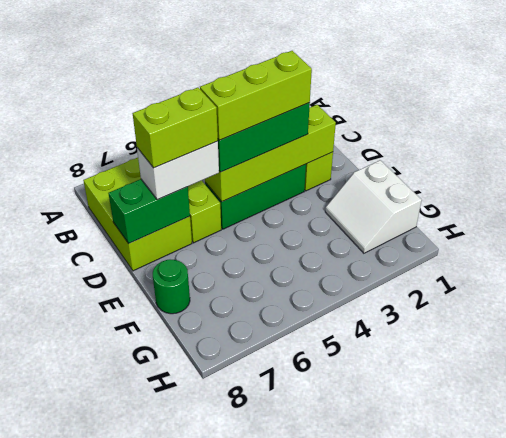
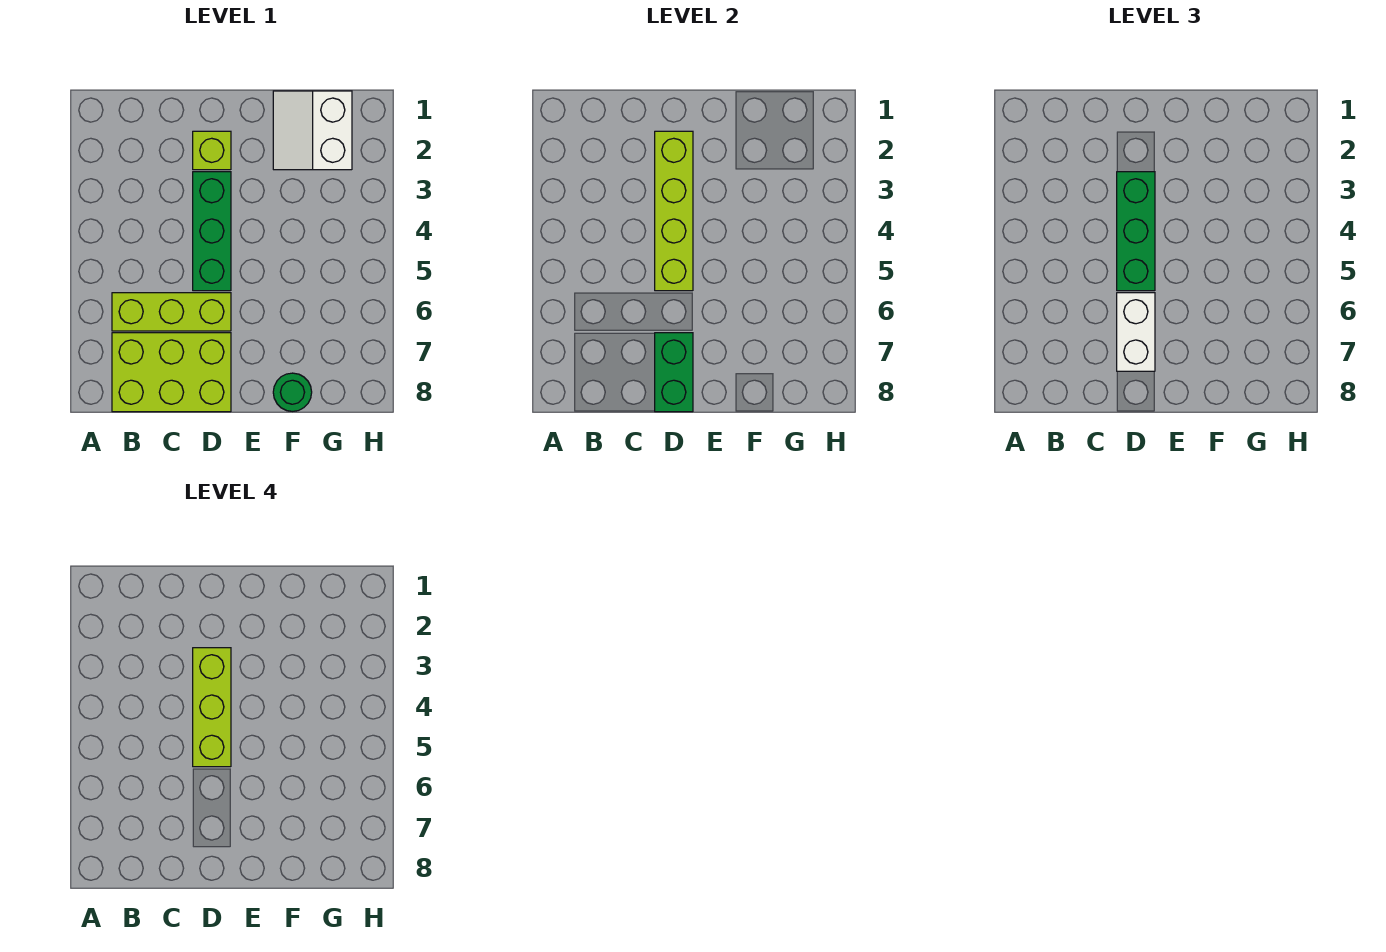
lime 1x2 brick [133,88,218,168] -> none
white 2x2 slope [325,160,422,253] -> white 2x2 slope turned to [273,91,352,170]

